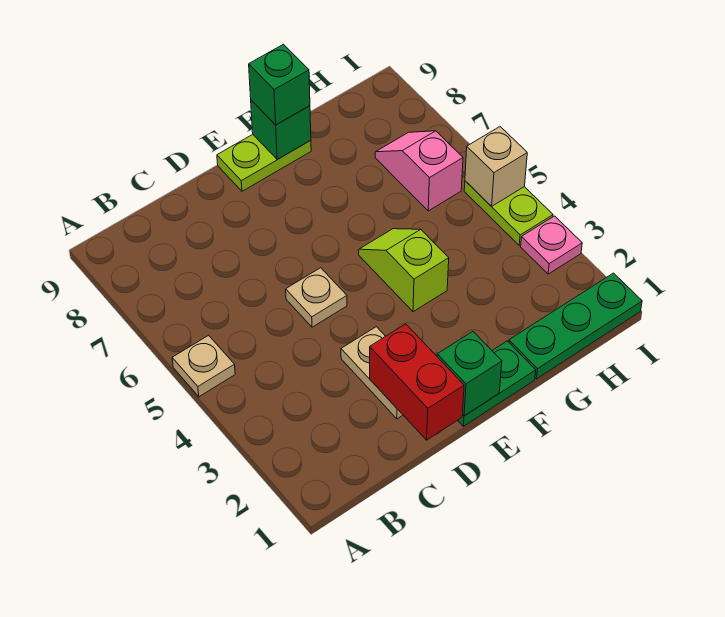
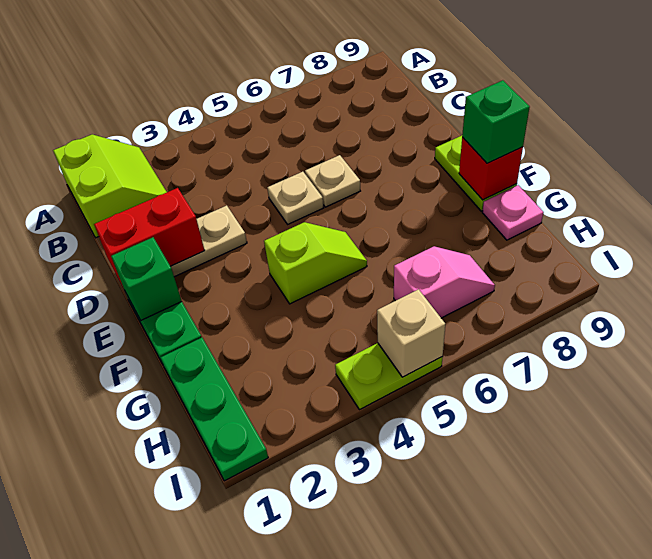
none -> lime 2x2 slope [53,135,167,238]
tan 1x1 plate [172,335,235,397] -> tan 1x1 plate moved to [305,155,360,207]
green 1x1 brick [251,100,311,159] -> red 1x1 brick [459,137,523,200]
pink 1x1 plate [521,216,582,274] -> pink 1x1 plate moved to [482,185,544,240]

